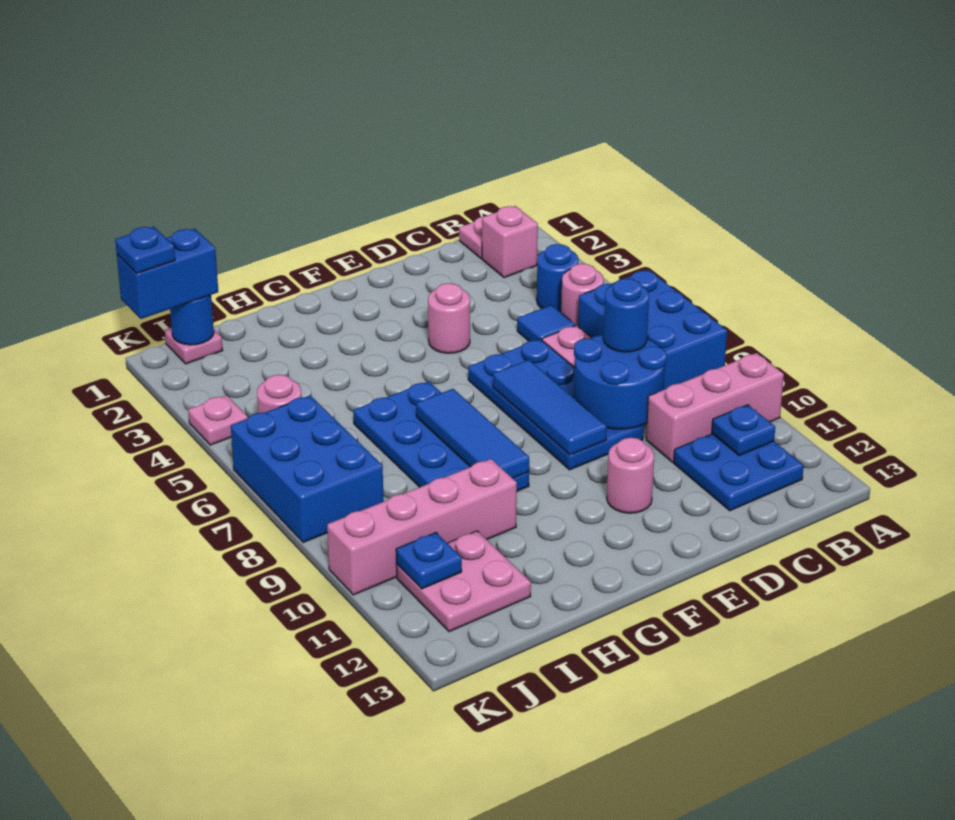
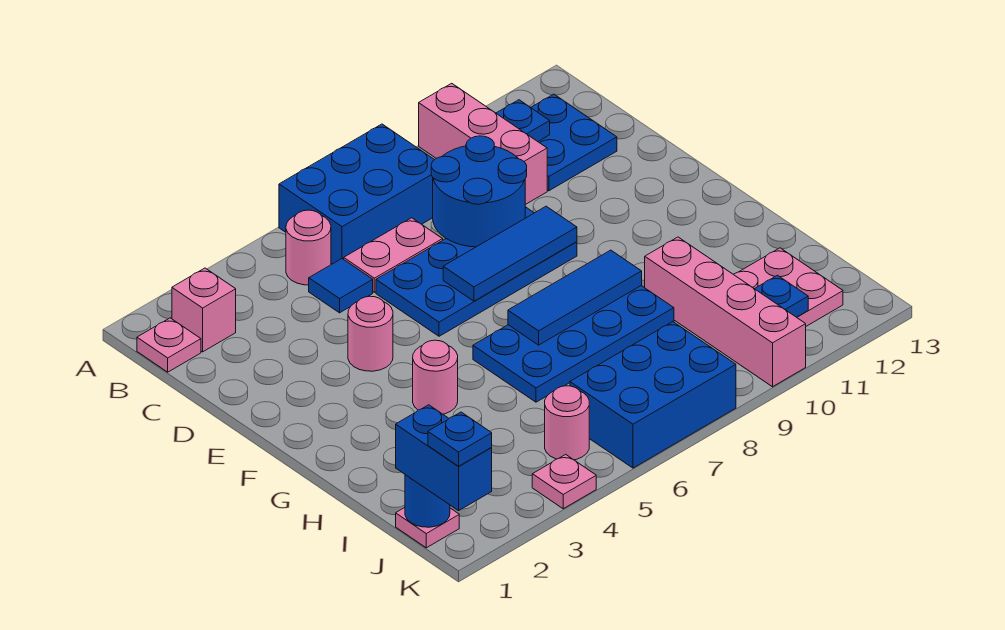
blue 1x1 round brick [537,244,579,312] -> none
blue 1x1 round brick [603,278,649,352] -> none
pink 1x1 round brick [607,438,654,513] -> pink 1x1 round brick moved to [413,340,458,414]

